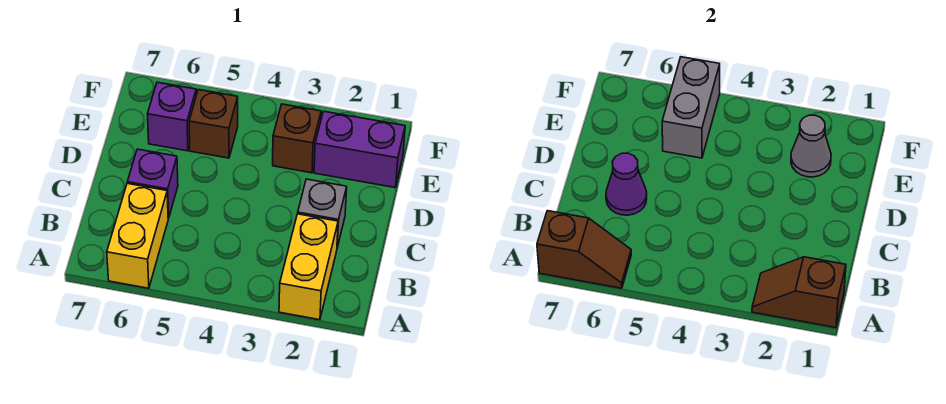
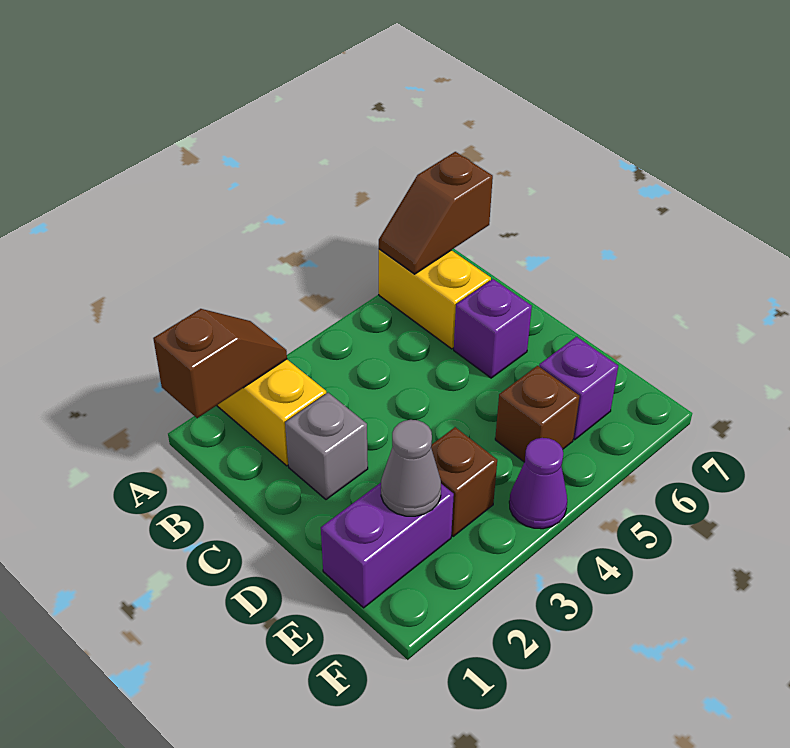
purple 1x1 cone [606,153,647,215] -> purple 1x1 cone moved to [509,438,567,529]
grey 1x2 brick [662,57,720,158] -> none

